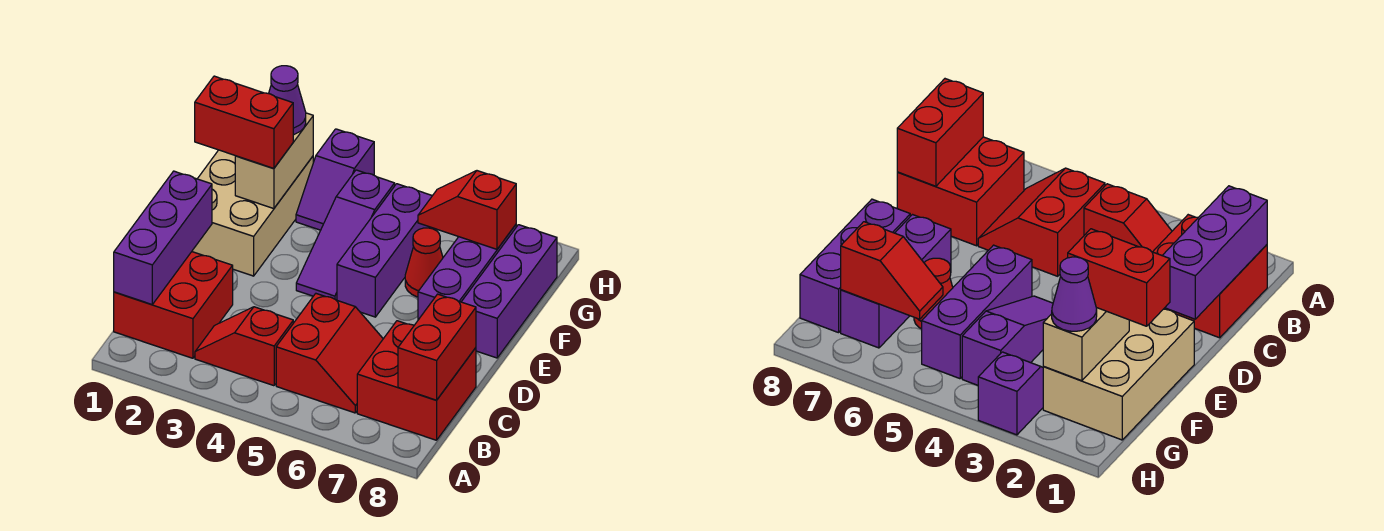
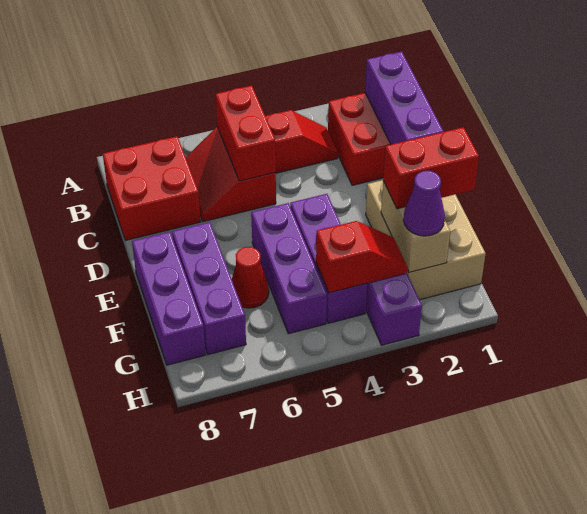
red 1x2 brick [398,294,476,400] -> red 1x2 brick moved to [216,85,276,181]
purple 1x3 slope [296,170,395,300] -> purple 1x3 brick [290,194,367,323]
red 1x2 slope [418,171,516,249] -> red 1x2 slope moved to [316,221,408,293]

